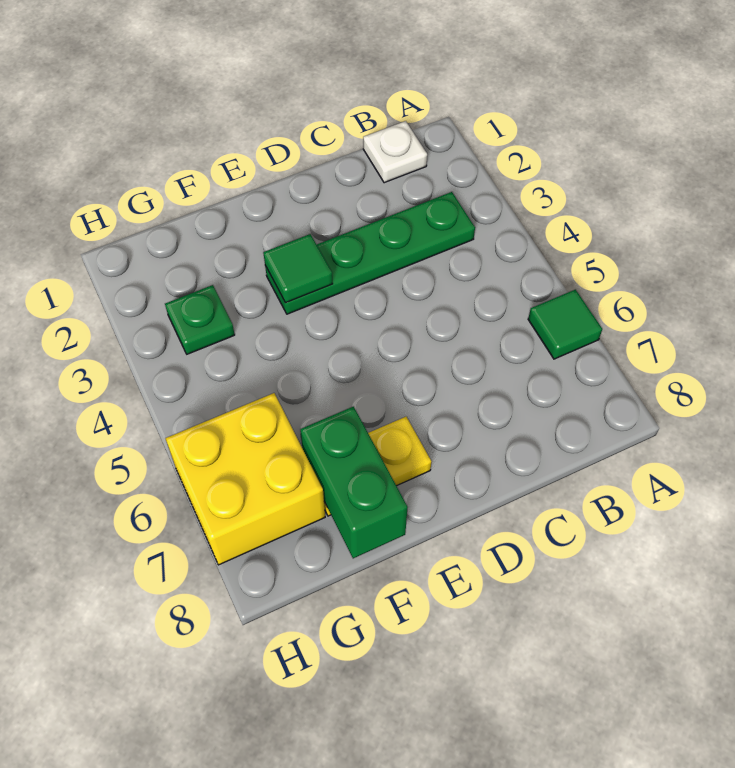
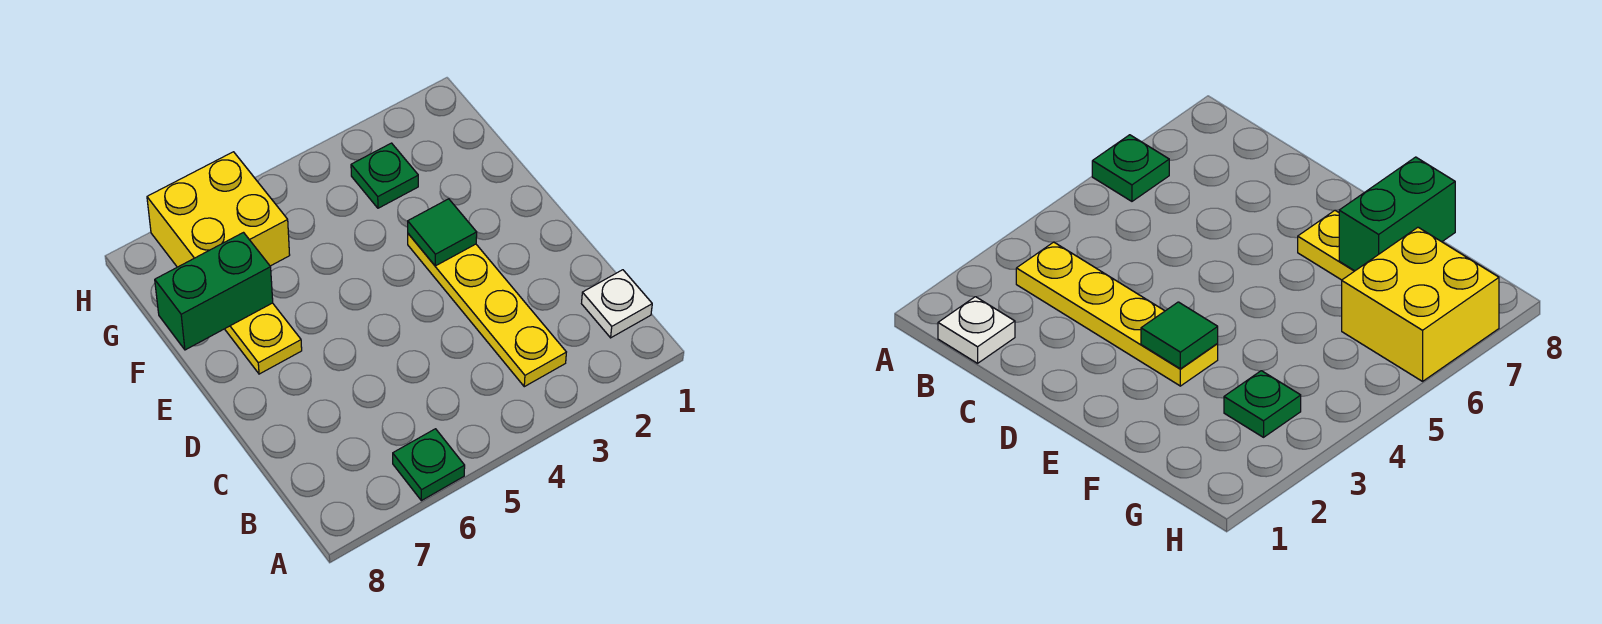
green 1x1 tile [528,289,602,359] -> green 1x1 plate [393,429,465,501]
green 1x4 plate [265,192,475,314] -> yellow 1x4 plate [408,234,566,387]

